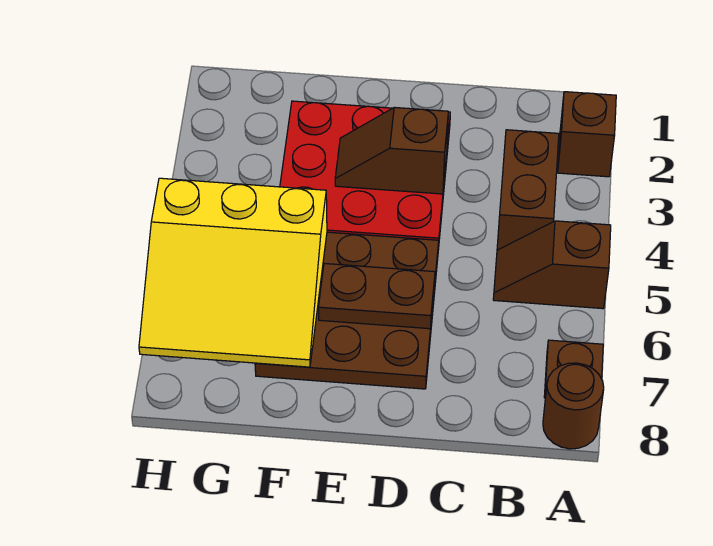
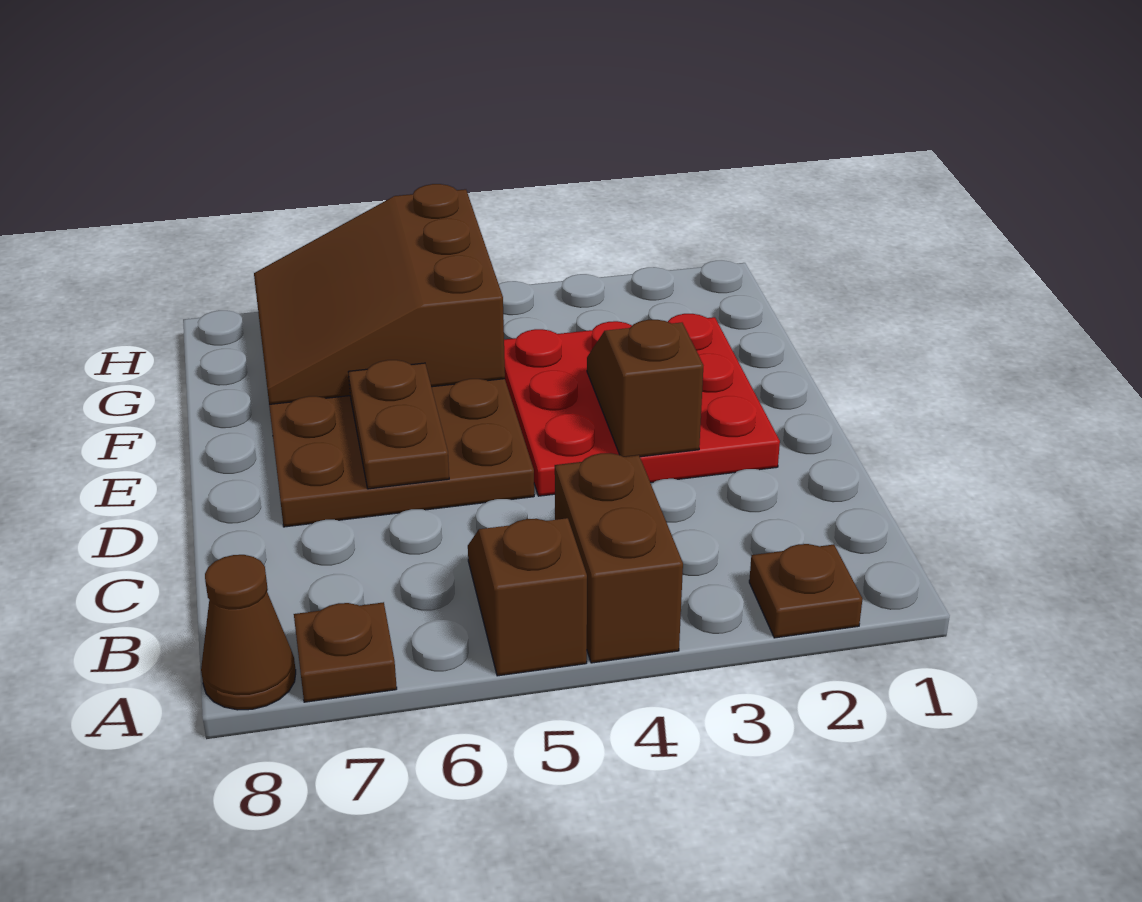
brown 1x1 brick [558,92,616,177] -> brown 1x1 plate [749,544,862,638]
brown 1x1 round brick [543,363,604,449] -> brown 1x1 cone [201,555,296,710]
brown 1x2 brick [497,130,559,250] -> brown 1x2 brick turned to [555,453,683,663]
yellow 3x3 slope [139,178,327,367] -> brown 3x3 slope [254,184,505,404]

